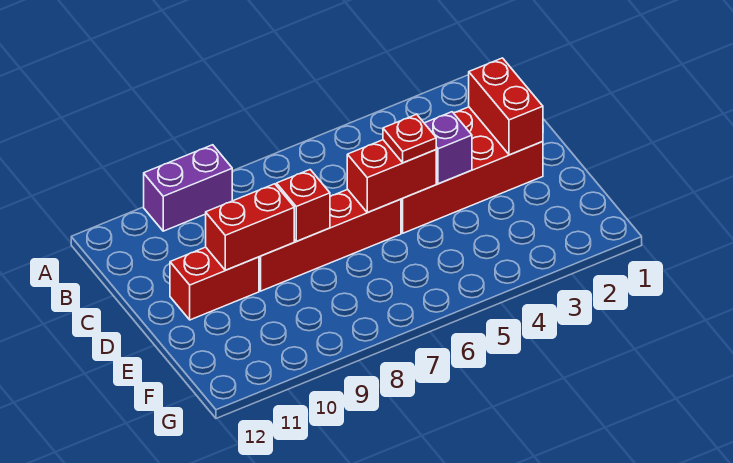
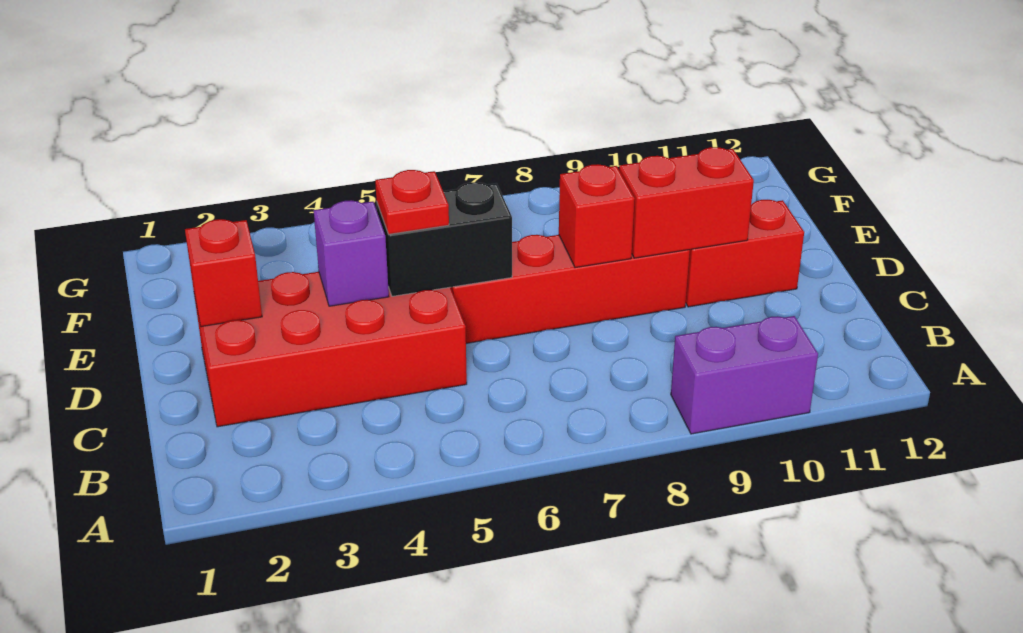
red 1x2 brick [469,58,543,155] -> red 1x1 brick [185,219,262,327]
red 1x2 brick [347,140,436,213] -> black 1x2 brick [377,182,512,296]

